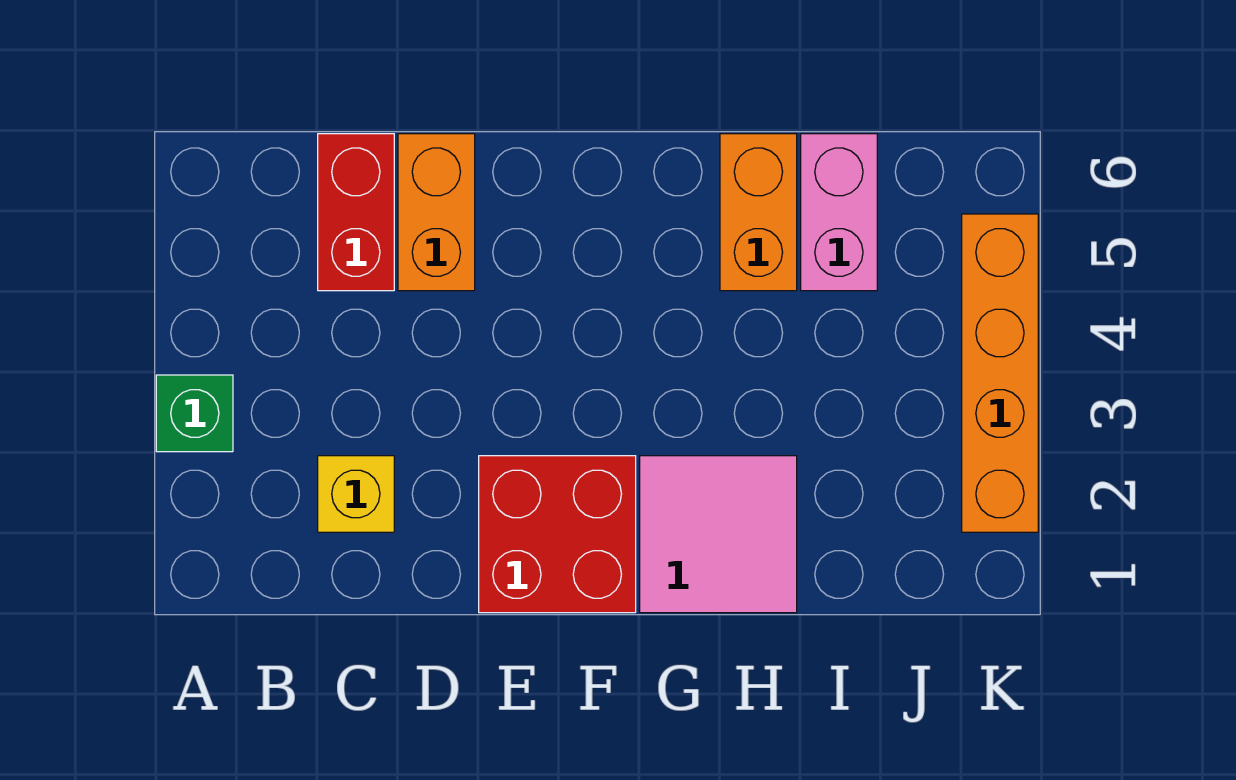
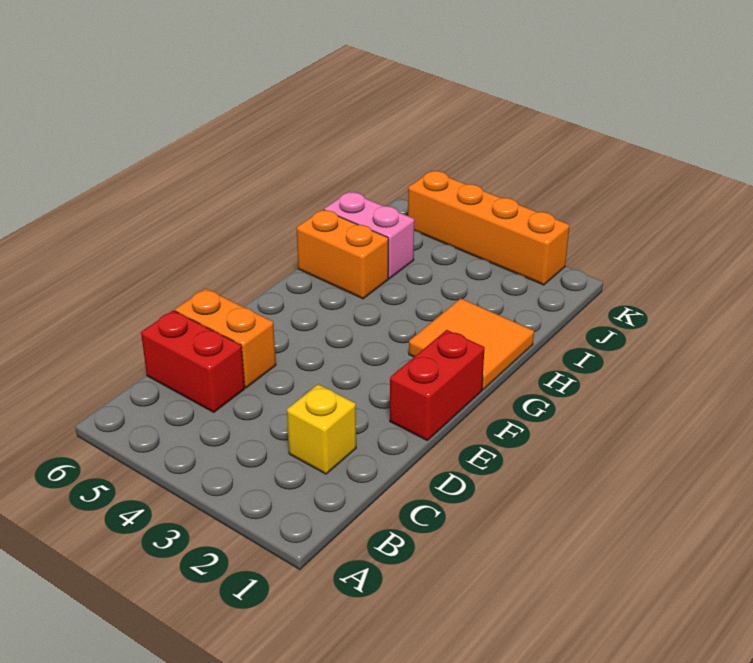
green 1x1 brick [156,375,233,452] -> none
red 2x2 brick [479,456,636,613] -> red 1x2 brick [390,330,485,440]
pink 2x2 tile [640,456,797,613] -> orange 2x2 tile [409,298,534,390]

